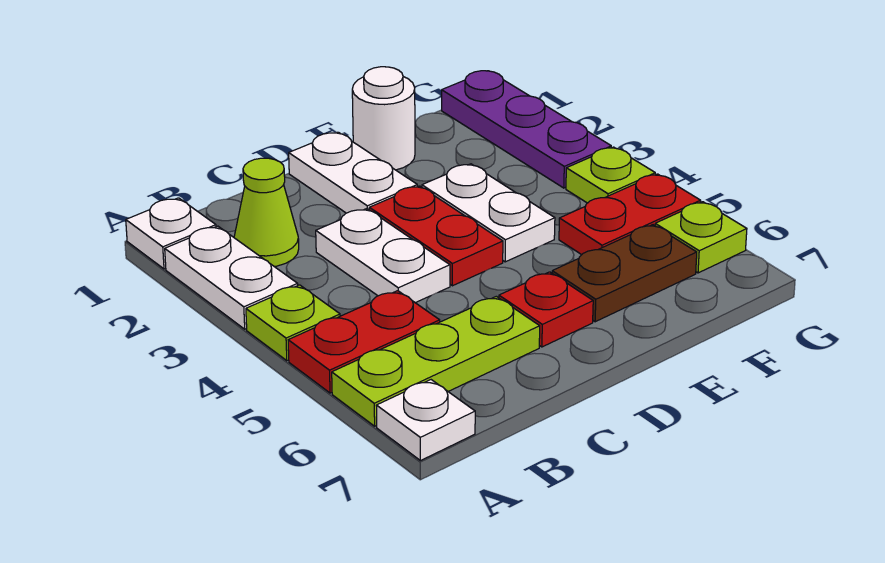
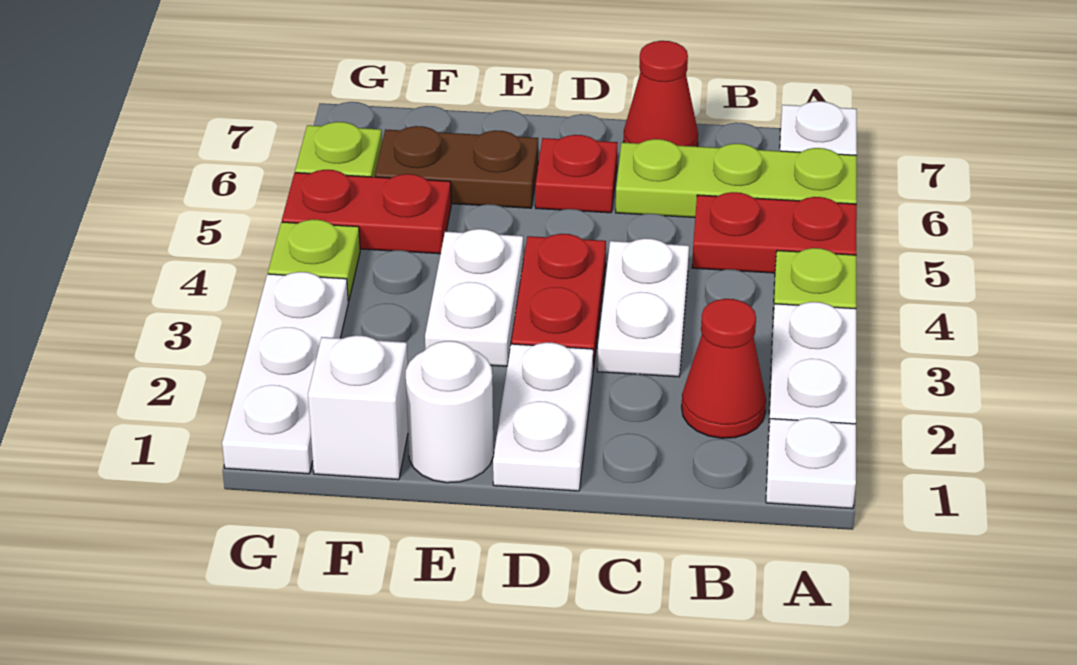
lime 1x1 cone [234,158,299,266] -> red 1x1 cone [681,299,766,438]
none -> red 1x1 cone [624,41,698,147]
none -> white 1x1 brick [308,335,408,480]
purple 1x3 plate [442,71,611,188] -> white 1x3 plate [222,272,348,474]

